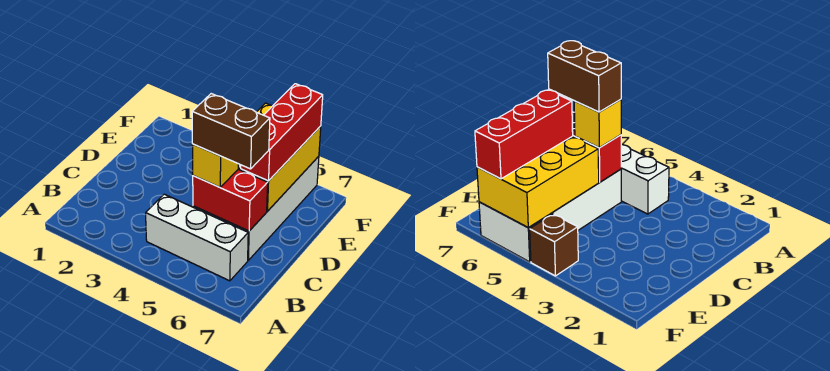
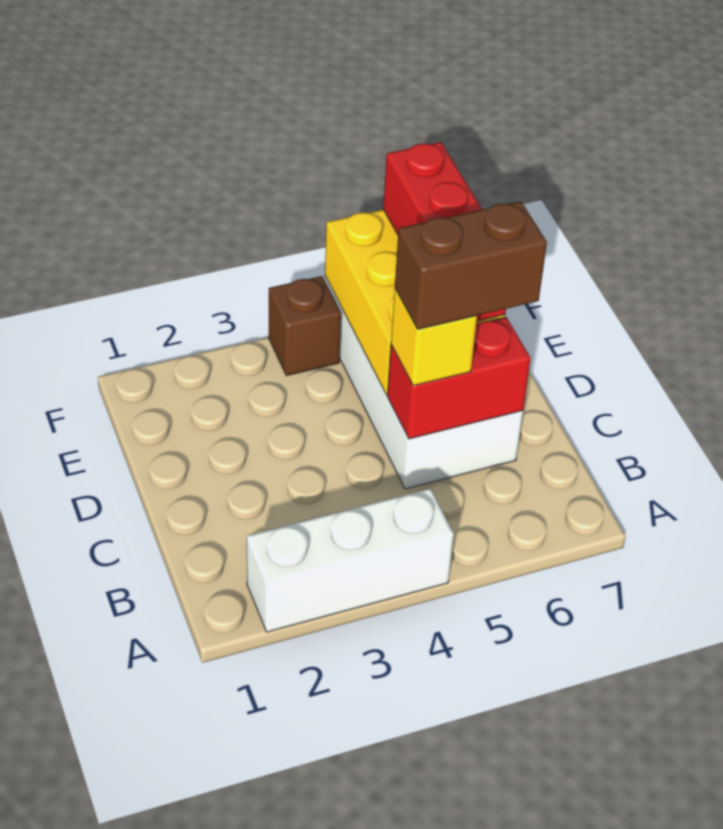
white 1x3 brick [146,194,248,281] -> white 1x3 brick moved to [247,488,454,632]

